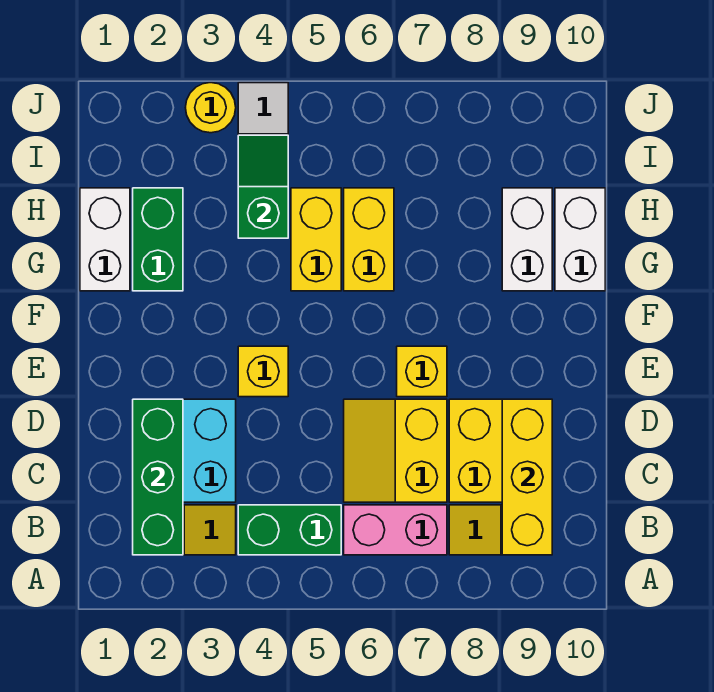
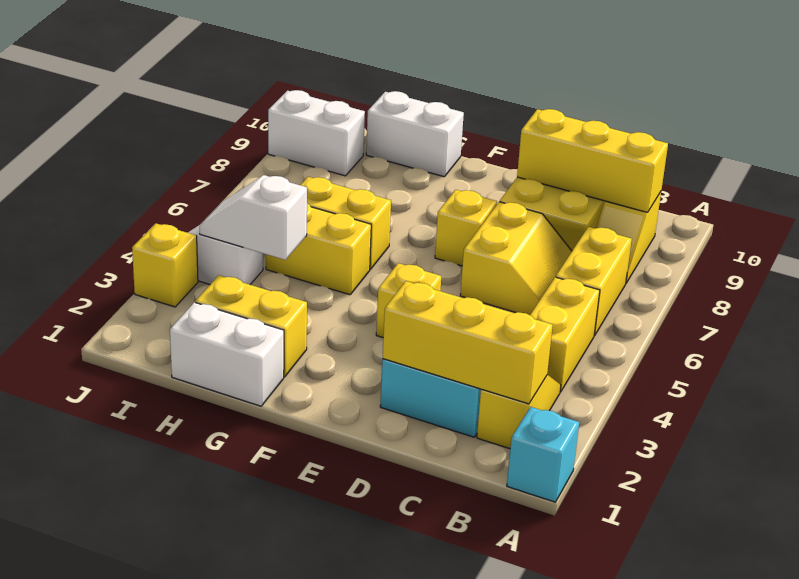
none -> cyan 1x1 brick [507,407,579,502]
green 1x3 brick [133,399,183,555] -> yellow 1x3 brick [383,281,553,404]
green 1x2 brick [238,505,341,555] -> yellow 1x2 brick [530,277,600,392]
pink 1x2 brick [344,505,447,555] -> yellow 1x2 brick [556,227,632,336]
yellow 2x2 slope [344,399,447,502] -> yellow 2x2 slope turned to [460,202,572,315]
green 1x2 brick [133,188,183,291] -> yellow 1x2 brick [195,275,307,377]
white 1x2 brick [502,188,552,291] -> white 1x2 brick moved to [268,90,365,176]
green 1x2 slope [238,135,288,238] -> white 1x2 slope [200,175,307,260]
yellow 1x1 round brick [185,83,236,133] -> yellow 1x1 brick [132,224,198,307]

